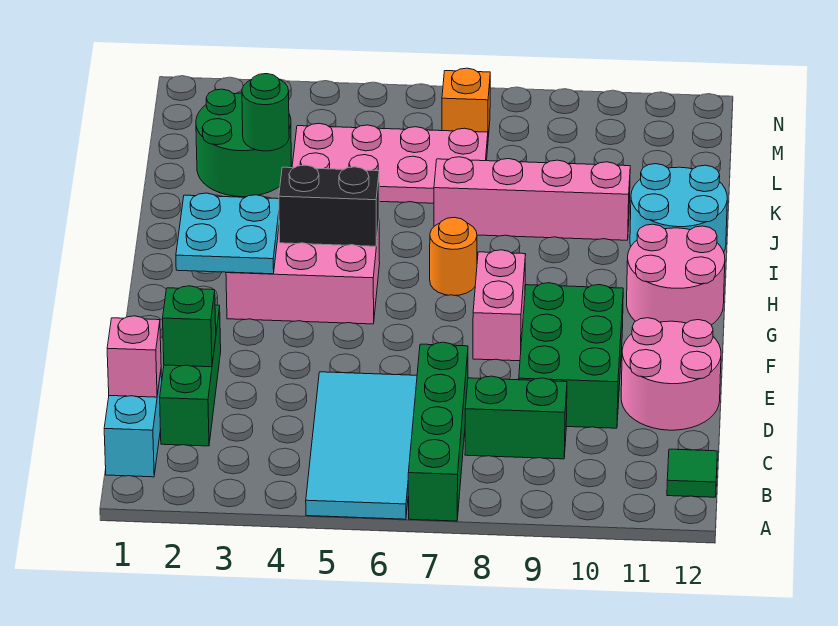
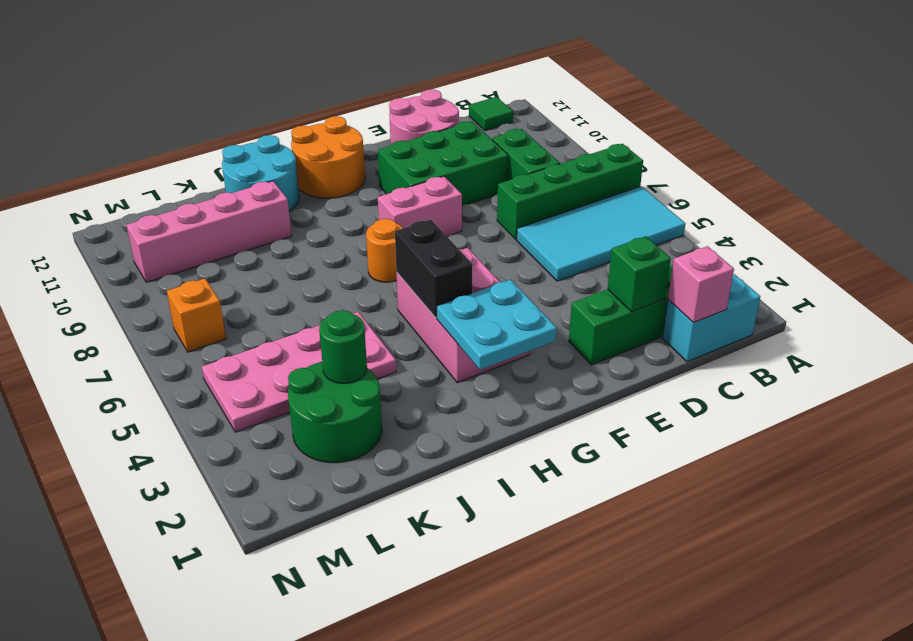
pink 2x2 round brick [627,224,725,325] -> orange 2x2 round brick [291,116,365,198]
pink 1x4 brick [434,157,630,240] -> pink 1x4 brick turned to [126,181,292,282]
pink 2x4 plate [292,123,488,203] -> pink 2x4 plate turned to [202,312,396,432]

